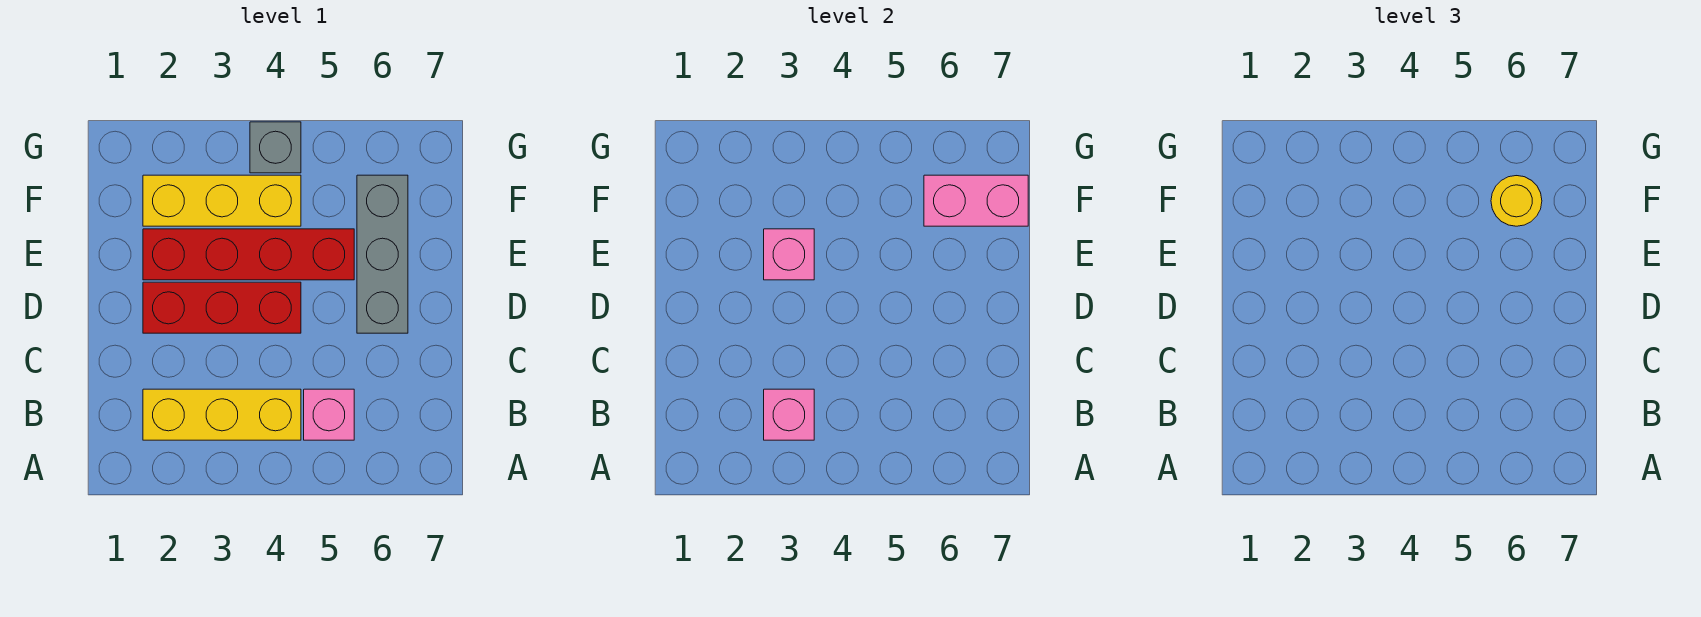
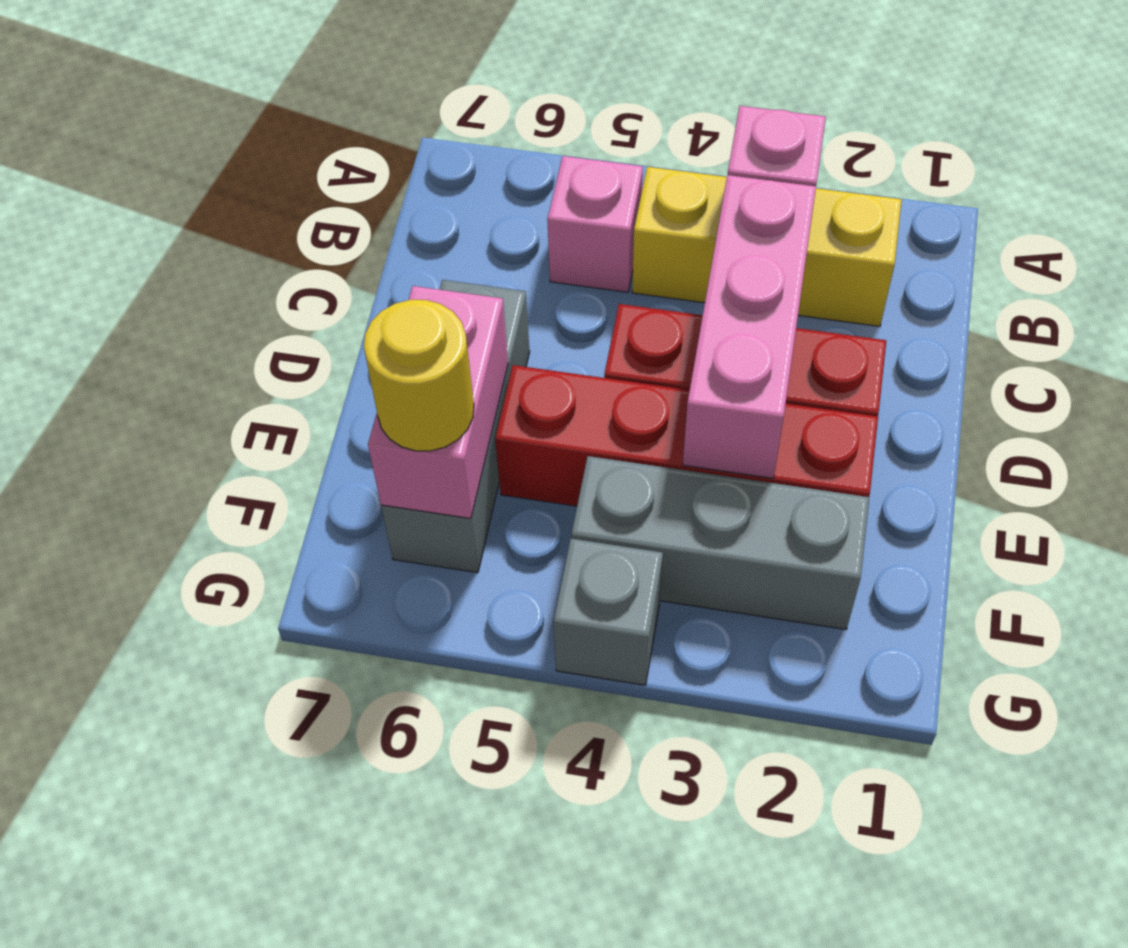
pink 1x1 brick [764,229,814,280] -> pink 1x3 brick [683,175,816,478]
yellow 1x3 brick [143,175,301,226] -> grey 1x3 brick [571,456,869,629]
pink 1x2 brick [924,175,1028,226] -> pink 1x2 brick turned to [368,286,508,519]

